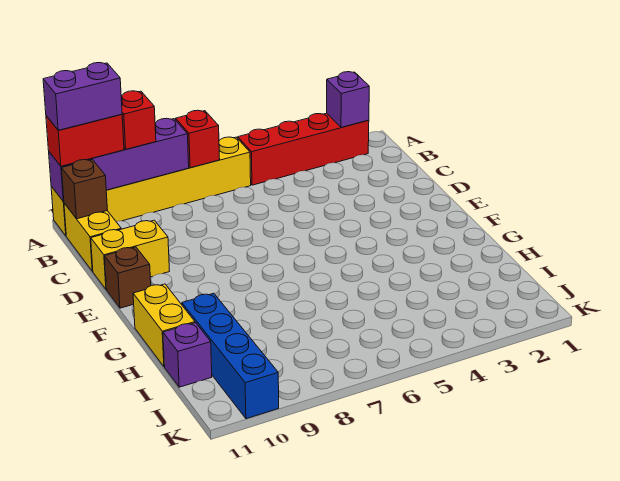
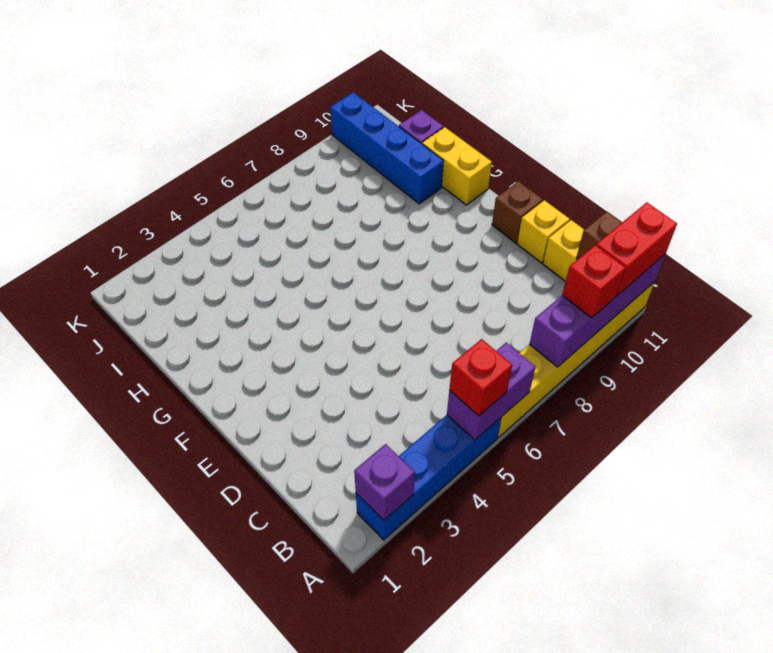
red 1x4 brick [238,113,369,185] -> blue 1x4 brick [356,415,502,540]
red 1x1 brick [176,110,220,168] -> red 1x1 brick moved to [449,339,512,416]
purple 1x2 brick [43,63,122,130] -> purple 1x2 brick moved to [447,343,535,440]
yellow 1x2 brick [91,220,169,290] -> yellow 1x1 brick [517,200,570,263]

